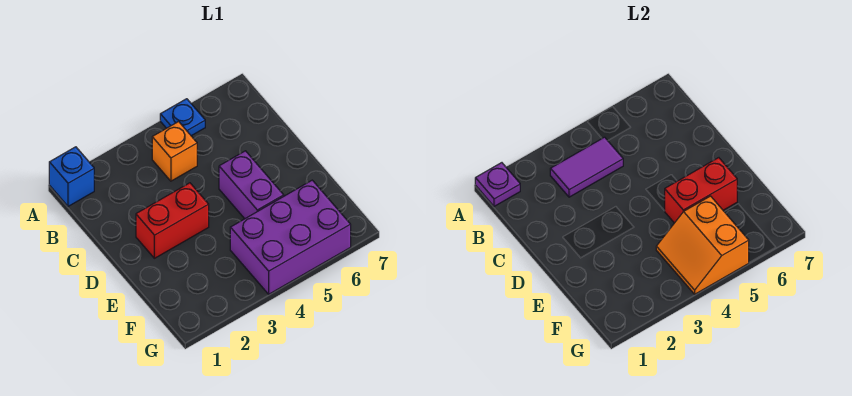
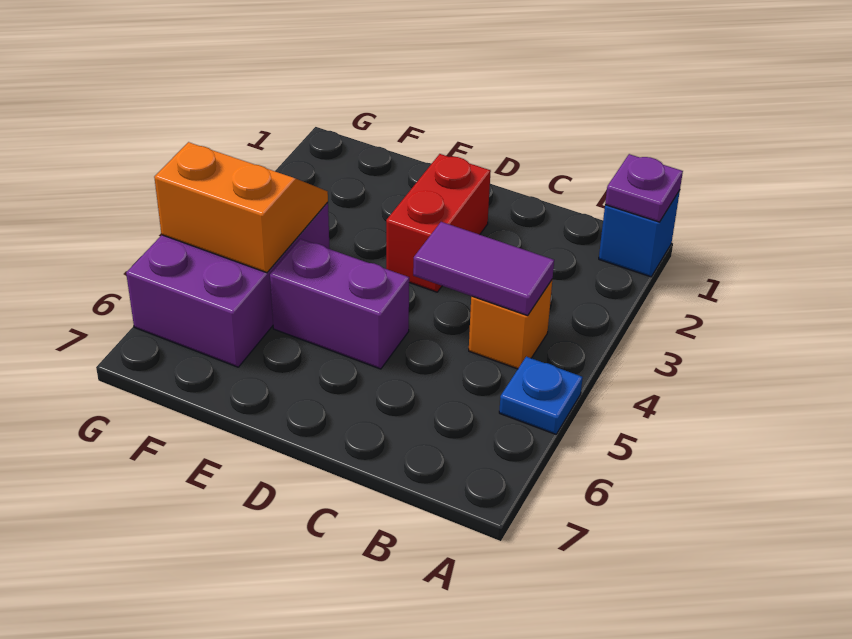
purple 1x2 tile [550,137,623,197] -> purple 1x2 tile turned to [413,222,554,316]
red 1x2 brick [665,158,737,223] -> none

